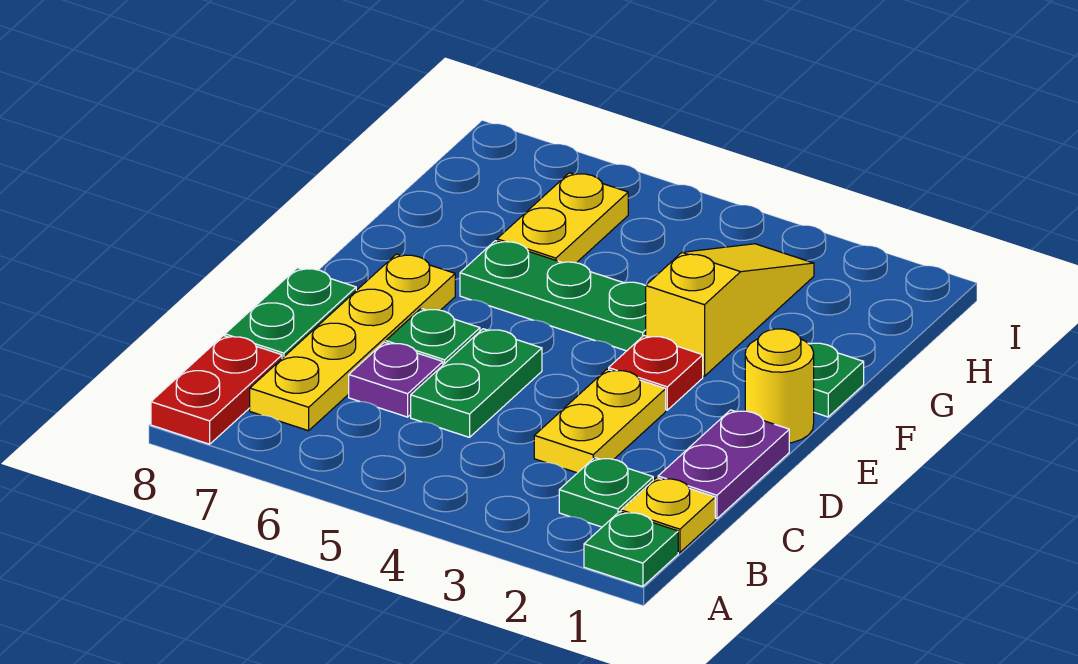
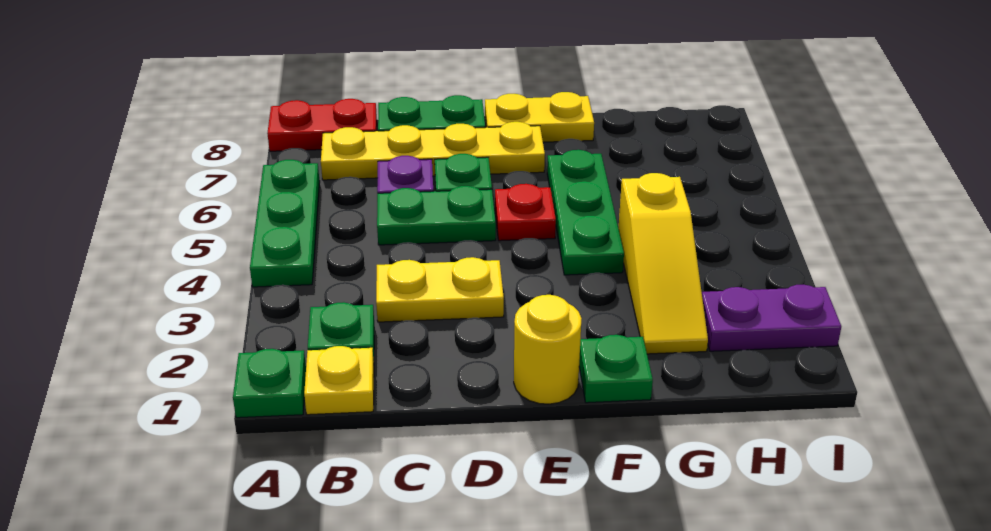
none -> green 1x3 plate [250,160,320,287]
purple 1x2 plate [658,410,789,519] -> purple 1x2 plate moved to [702,285,841,351]
red 1x1 plate [609,336,703,410] -> red 1x1 plate moved to [495,184,556,241]
yellow 1x3 slope [646,244,814,376] -> yellow 1x3 slope turned to [618,173,708,354]
yellow 1x2 plate [497,173,628,263] -> yellow 1x2 plate moved to [485,92,594,142]

